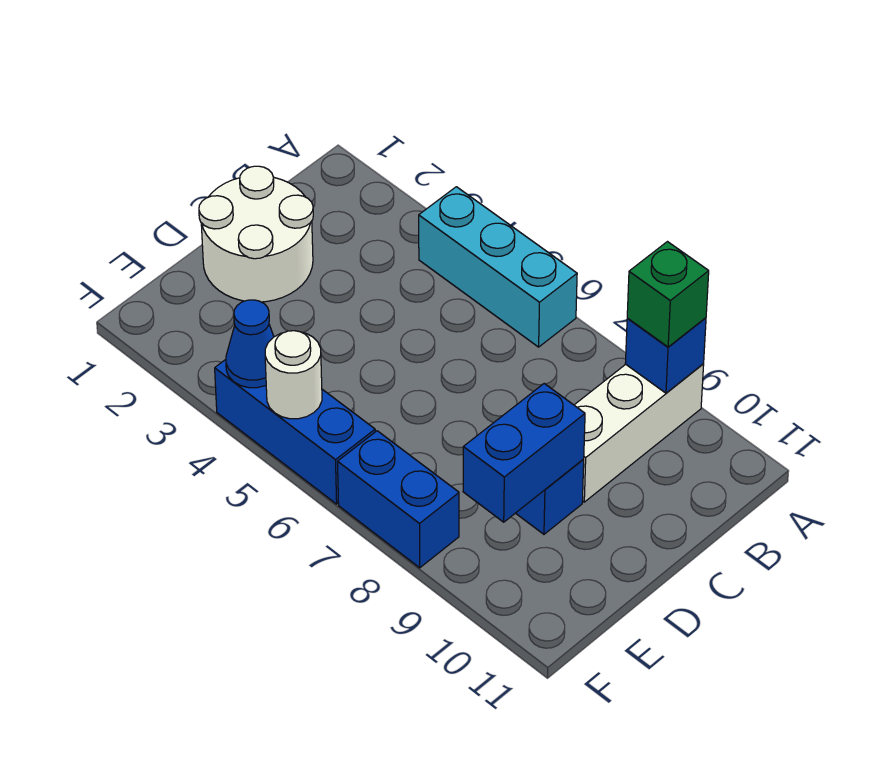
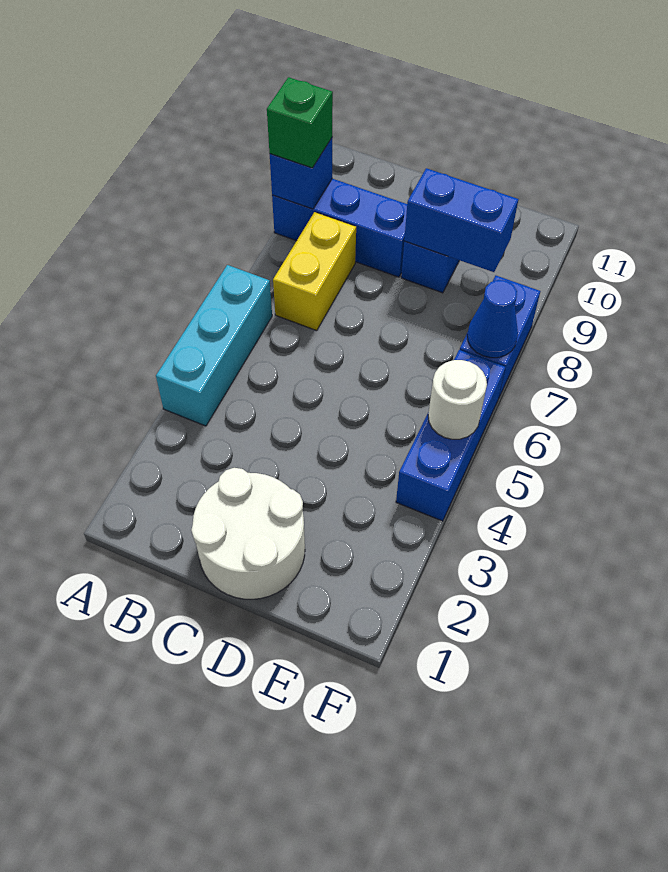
white 1x3 brick [574,364,704,502] -> blue 1x3 brick [272,179,407,277]
none -> yellow 1x2 brick [273,212,356,331]
blue 1x1 cone [226,300,274,388] -> blue 1x1 cone moved to [467,280,518,358]

